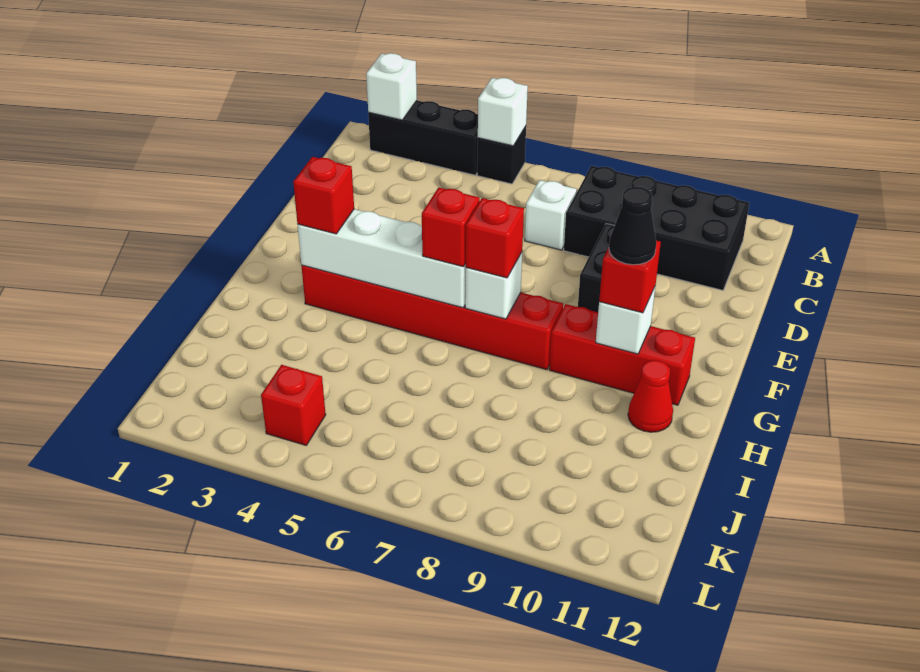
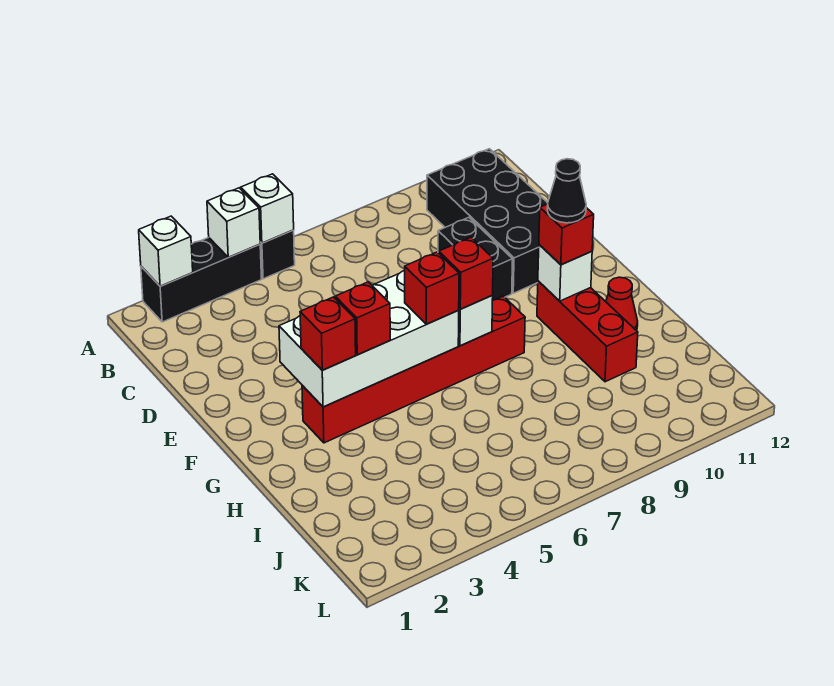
black 2x4 brick [564,166,749,290] -> black 2x4 brick turned to [427,149,548,293]
white 1x1 brick [525,180,577,250] -> white 1x1 brick moved to [207,188,260,257]
white 1x4 brick [298,209,466,308] -> white 2x4 brick [279,271,459,407]
red 1x3 brick [549,304,695,405] -> red 1x3 brick turned to [537,281,638,382]
red 1x1 brick [261,365,326,445] -> red 1x1 brick moved to [335,282,390,355]

